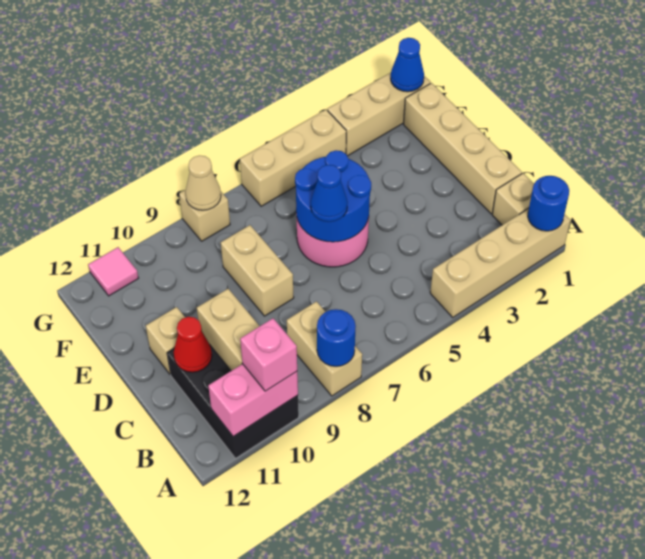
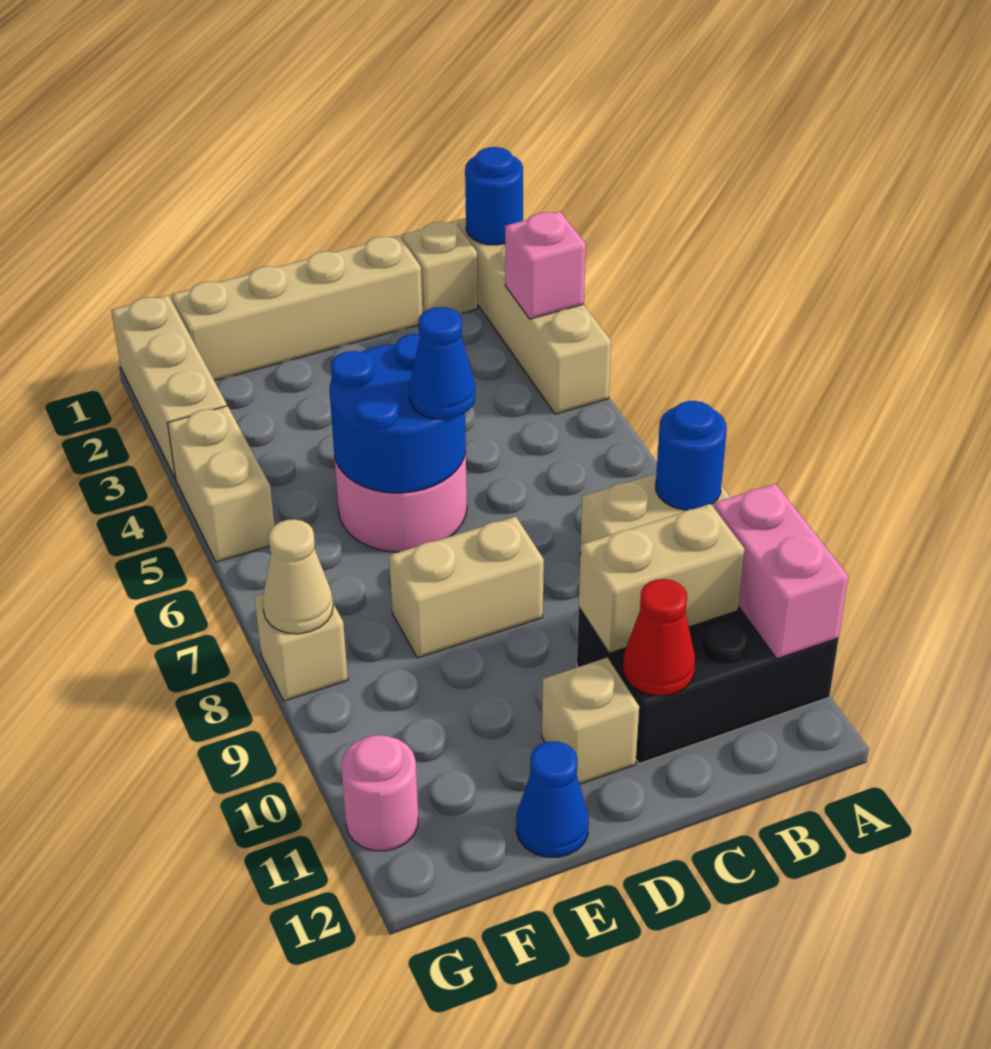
pink 1x1 brick [240,318,297,391] -> pink 1x1 brick moved to [505,211,586,319]
blue 1x1 cone [391,38,424,92] -> blue 1x1 cone moved to [516,741,589,857]
tan 1x3 brick [240,110,346,206] -> tan 1x2 brick [168,406,274,562]
pink 1x1 tile [88,247,138,296] -> pink 1x1 round brick [341,735,418,851]

